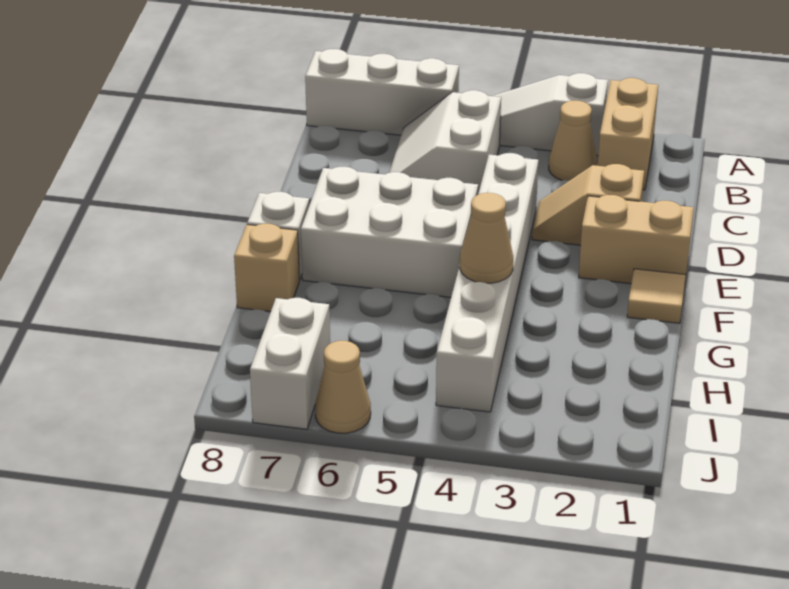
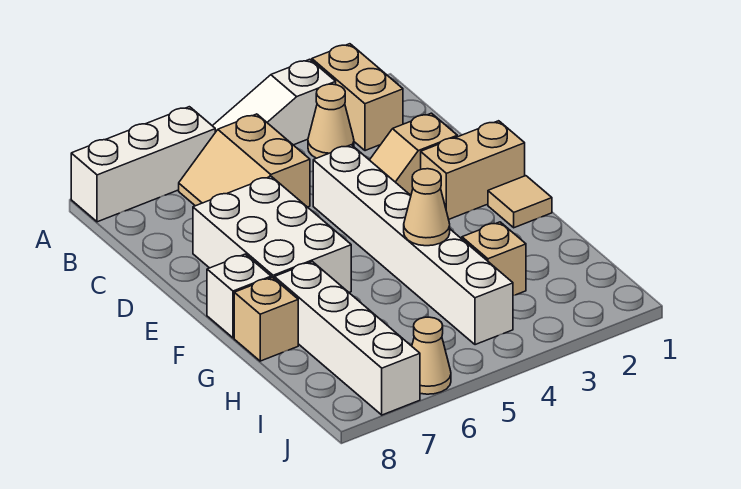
white 2x2 slope [389,90,501,193] -> tan 2x2 slope [179,114,310,207]
white 2x3 brick [301,167,478,297] -> white 2x3 brick turned to [193,176,351,292]
none -> tan 1x1 brick [462,222,526,296]
white 1x2 brick [250,298,330,429] -> white 1x4 brick [274,262,420,415]

